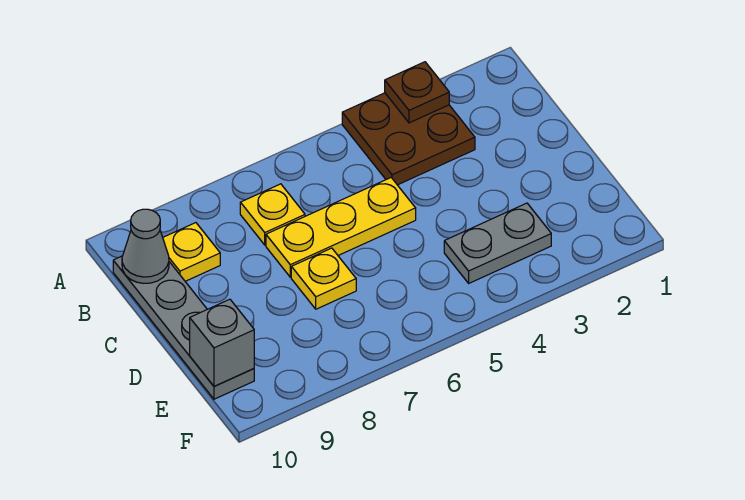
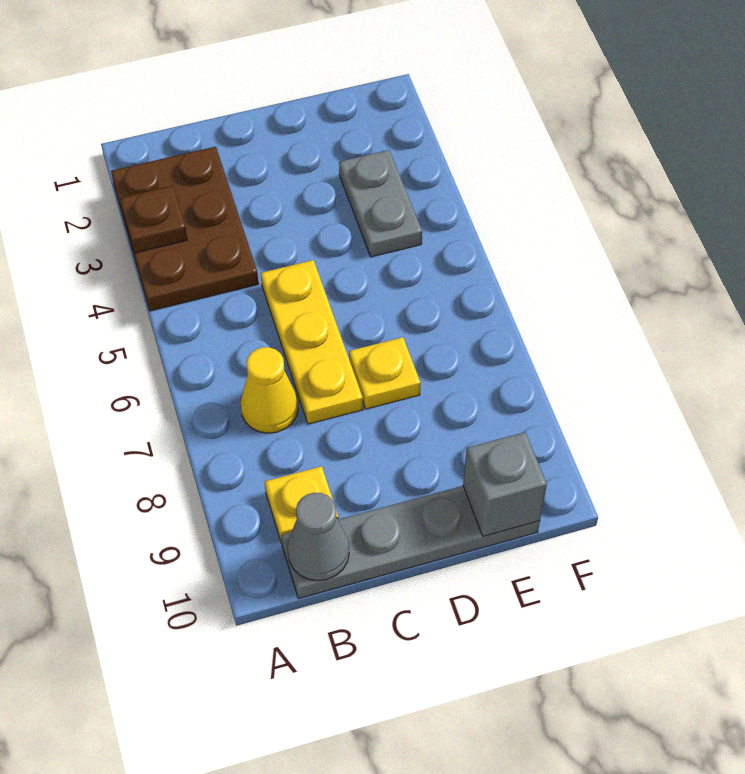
brown 2x2 plate [342,93,475,185] -> brown 2x3 plate [111,147,259,311]
yellow 1x1 plate [240,184,305,245] -> yellow 1x1 cone [241,347,298,433]

